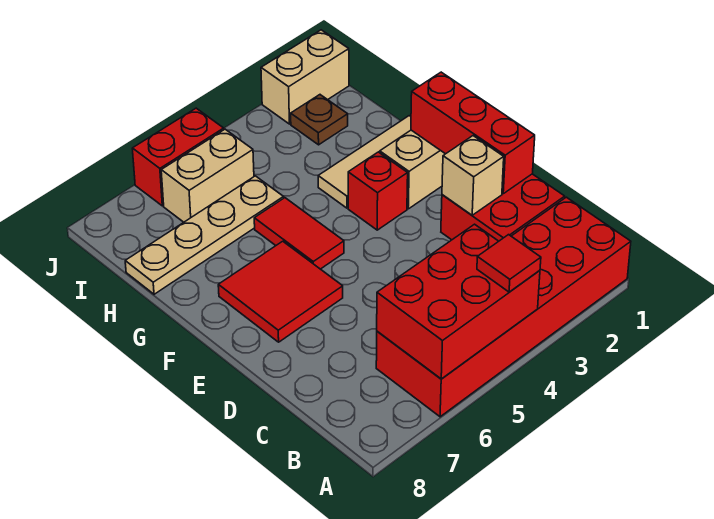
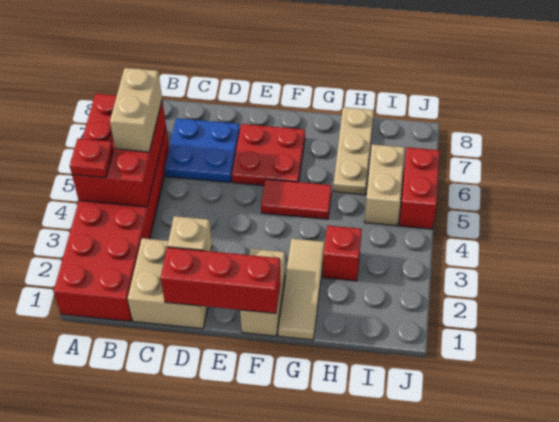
red 1x1 tile [477,235,541,292] -> red 1x1 plate [70,139,113,178]
red 2x2 brick [441,174,565,241] -> tan 2x2 brick [128,238,213,329]
none -> blue 2x2 plate [165,118,240,182]
red 2x2 tile [218,241,343,342] -> red 2x2 plate [232,124,305,186]
red 1x1 brick [348,152,408,230] -> red 1x1 brick moved to [323,226,362,281]
tan 1x4 plate [125,176,284,294] -> tan 1x3 plate [333,107,374,195]
brown 1x1 plate [291,95,348,145] -> none
tan 1x2 brick [261,30,349,124] -> tan 1x2 brick moved to [110,68,162,152]

